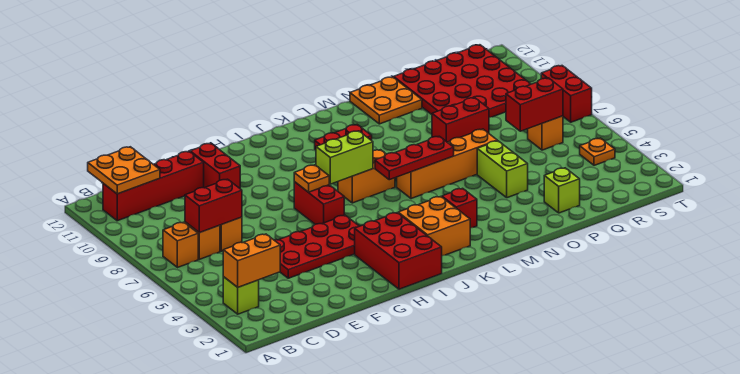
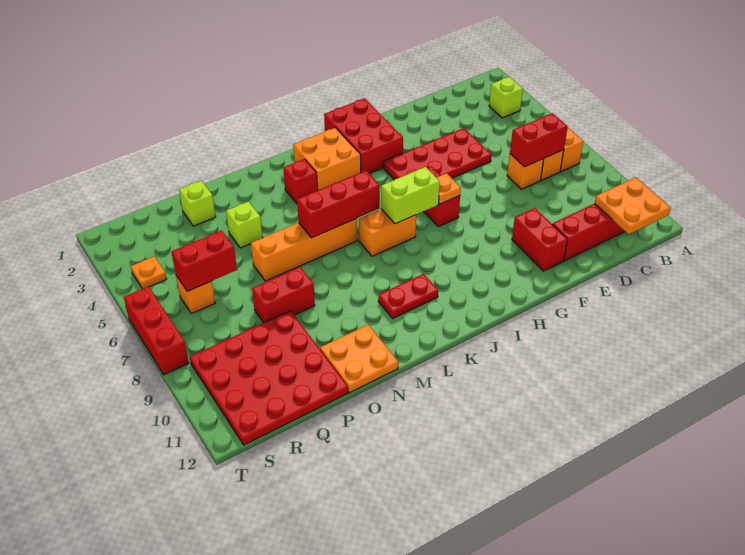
orange 1x2 brick [223,234,280,287] -> none
red 1x3 plate [375,136,454,180] -> red 1x3 brick [297,171,380,238]
lime 1x2 brick [477,141,528,198] -> lime 1x1 brick [226,202,263,248]
red 1x2 brick [541,66,592,122] -> red 1x3 brick [124,286,189,375]

